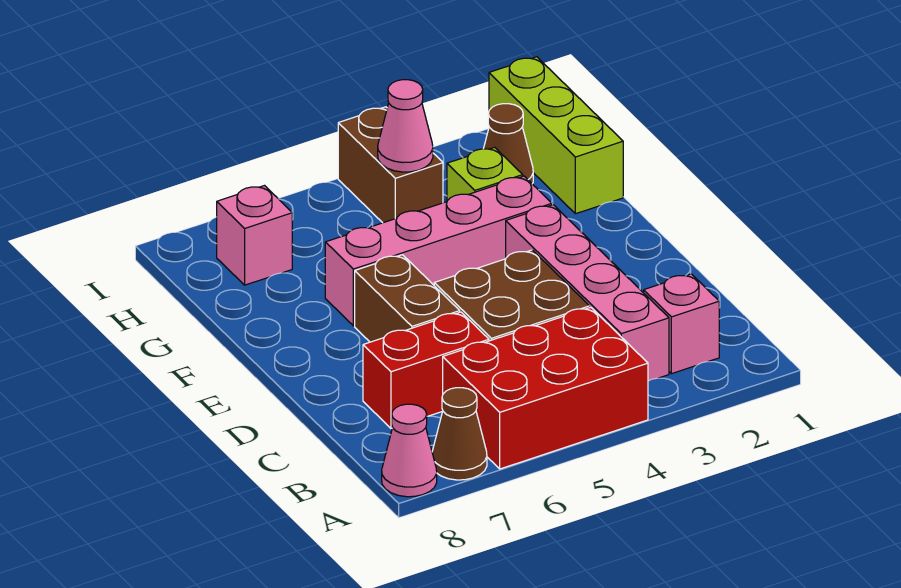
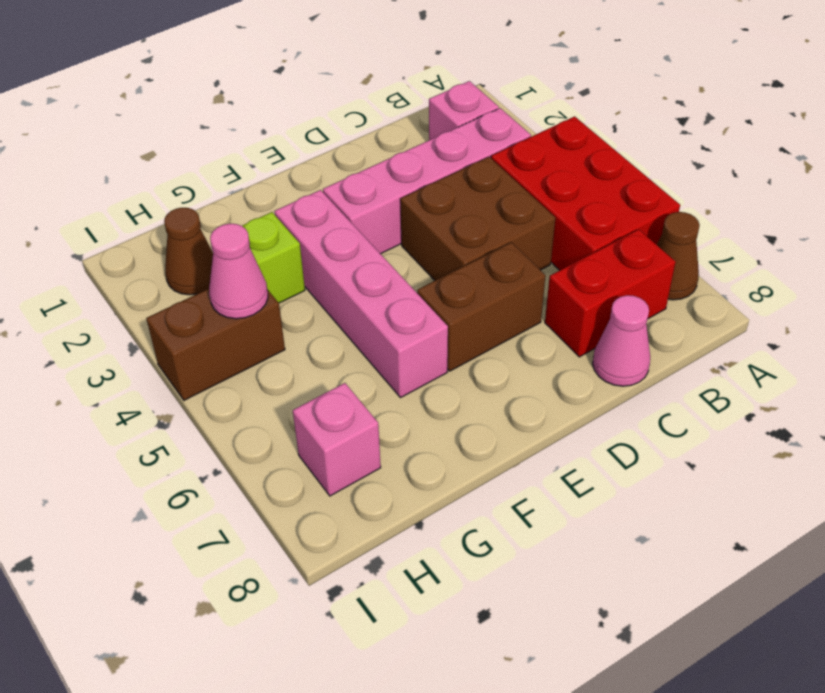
pink 1x1 cone [382,404,437,497] -> pink 1x1 cone moved to [593,295,650,386]
red 1x2 brick [363,312,489,428] -> red 1x2 brick turned to [545,229,676,357]
lime 1x3 brick [489,57,623,214] -> none

